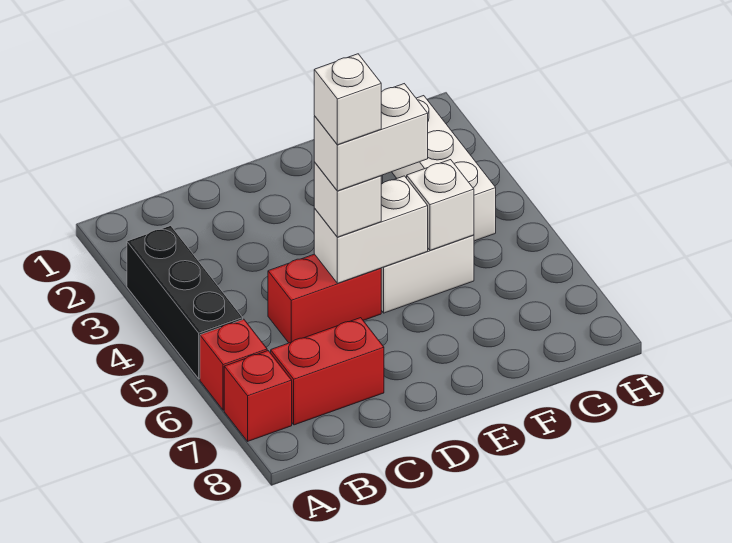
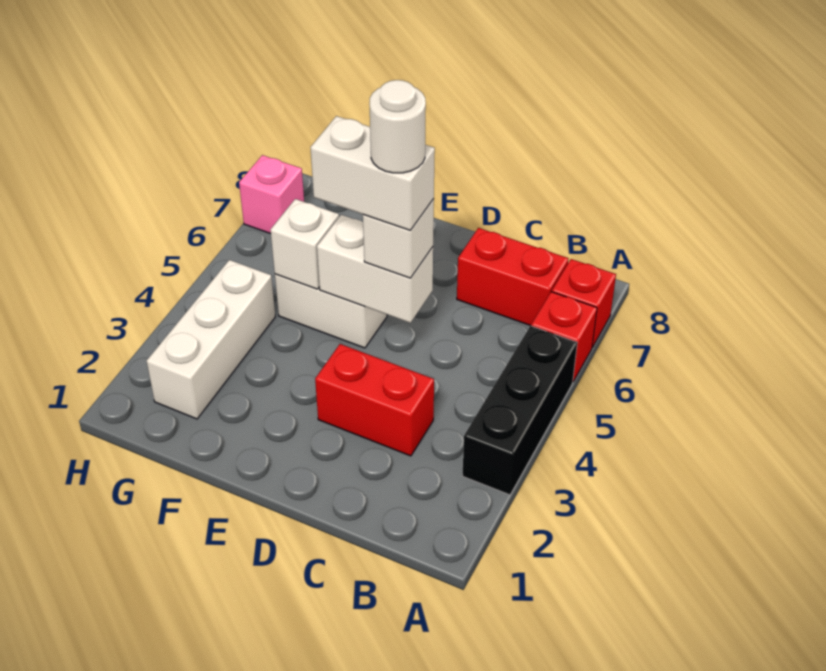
red 1x2 brick [268,254,381,343] -> red 1x2 brick moved to [315,344,434,456]
white 1x1 brick [314,54,381,145] -> white 1x1 round brick [370,80,426,173]
none -> pink 1x1 brick [239,155,304,233]

